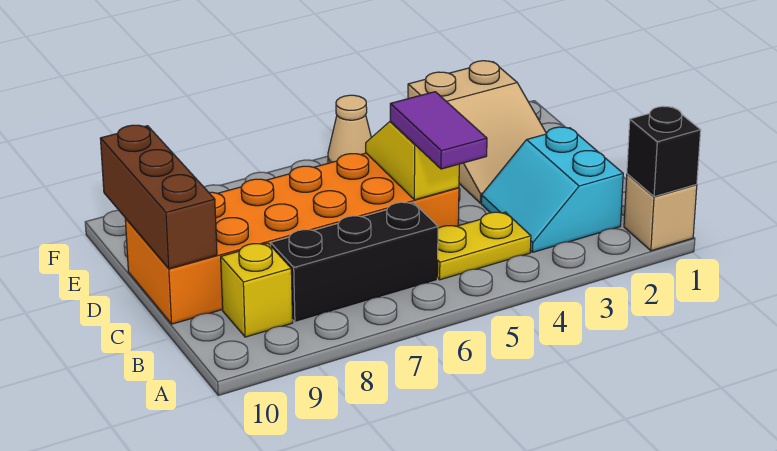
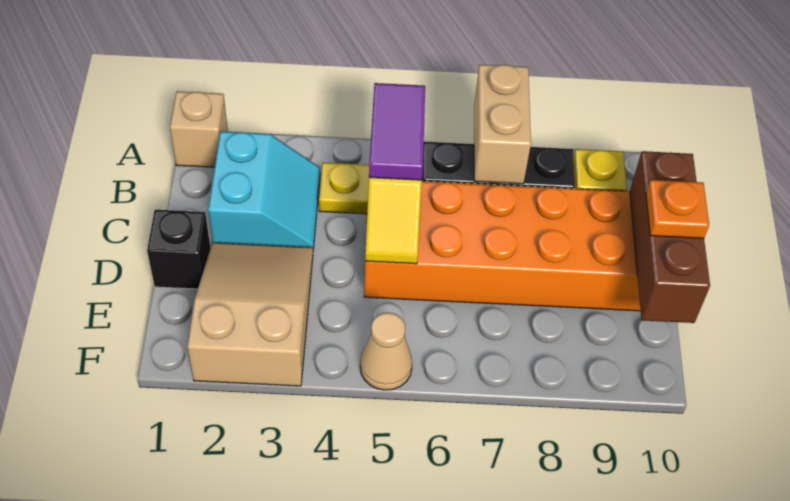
black 1x1 brick [627,106,701,197] -> black 1x1 brick moved to [147,210,210,289]
none -> tan 1x2 brick [474,65,531,184]
none -> orange 1x1 plate [646,180,709,238]

